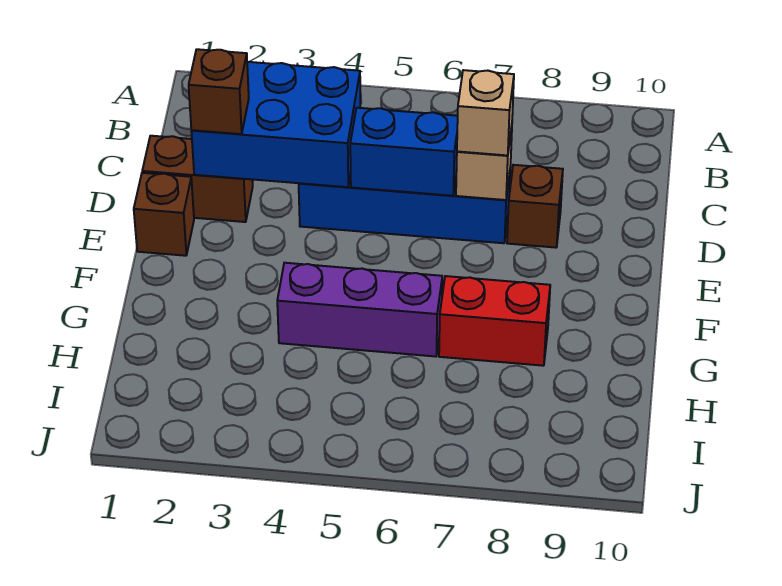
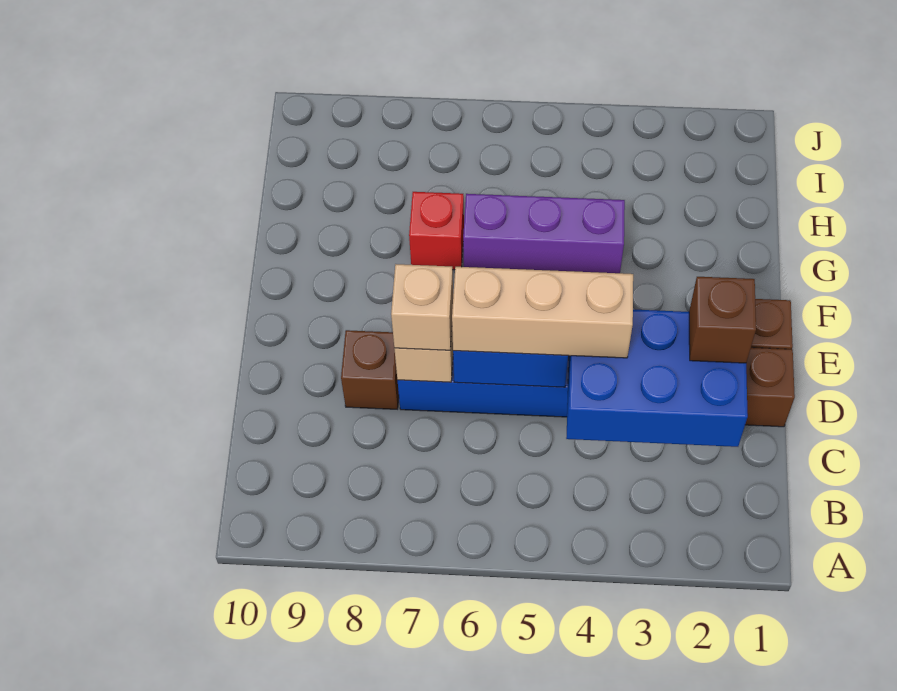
none -> tan 1x3 brick [452,267,633,358]
red 1x2 brick [439,276,550,366] -> red 1x1 brick [409,192,464,270]

